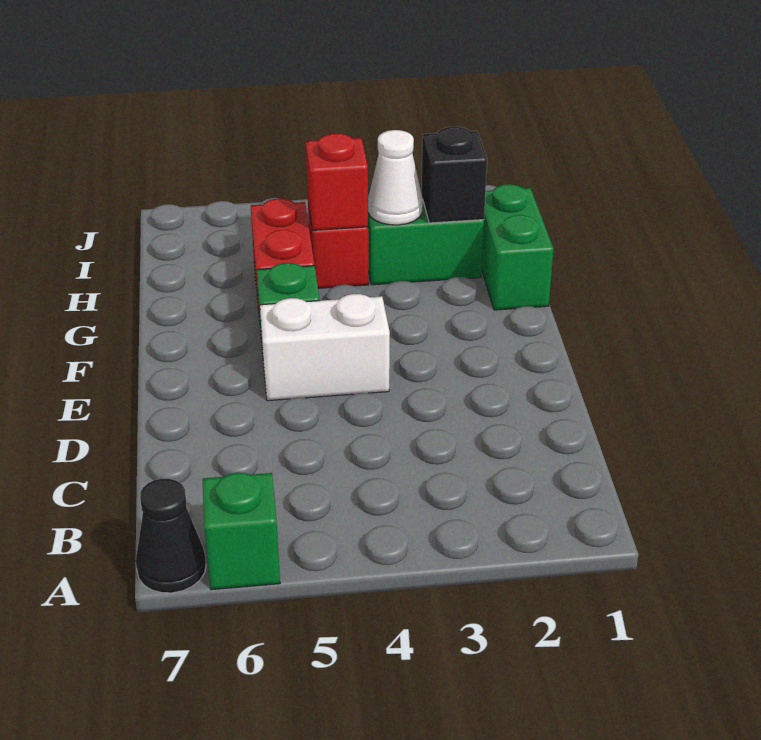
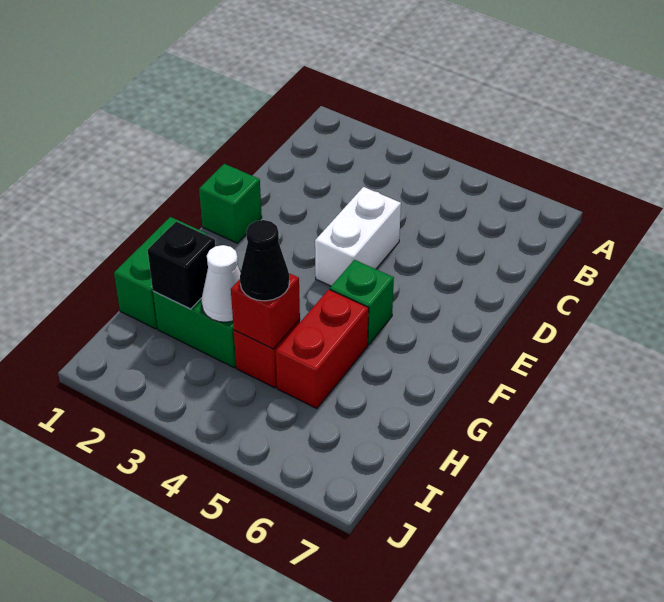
green 1x1 brick [203,473,280,590] -> green 1x1 brick moved to [199,164,262,243]
black 1x1 cone [136,479,206,593] -> black 1x1 cone moved to [240,220,290,301]
white 1x2 brick [260,294,390,401] -> white 1x2 brick turned to [315,187,401,286]

